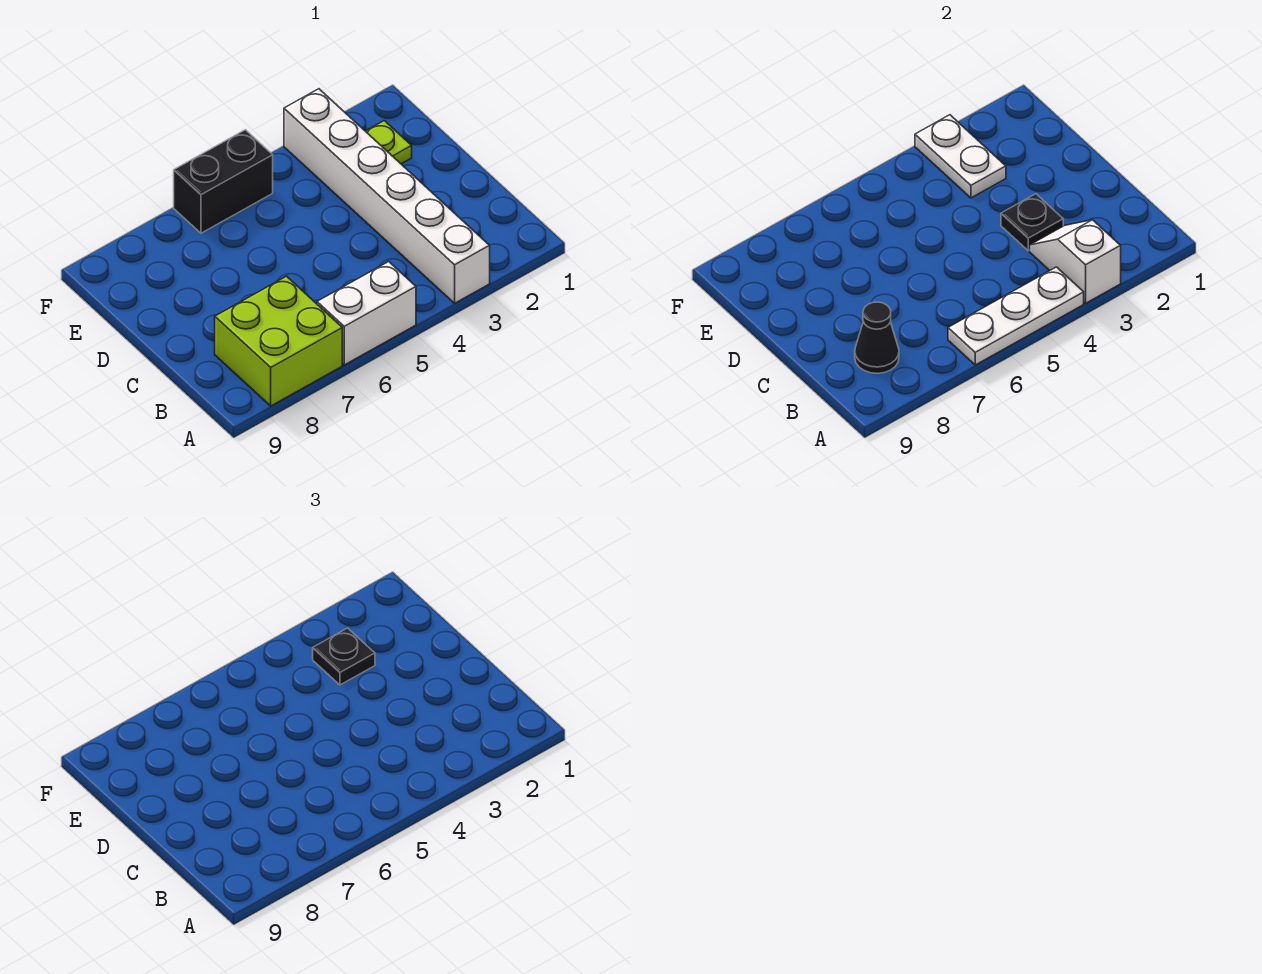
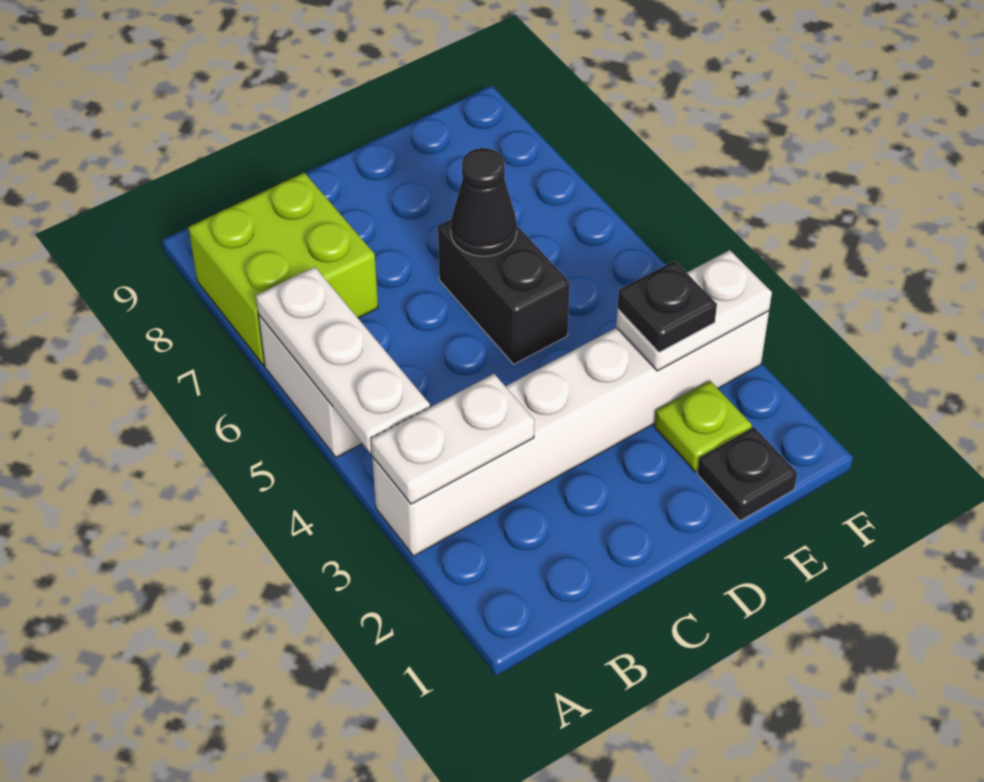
white 1x2 slope [1030,220,1121,303] -> white 1x2 plate [371,374,535,504]
black 1x1 cone [855,302,899,374] -> black 1x1 cone moved to [450,148,517,256]
black 1x1 plate [1001,194,1063,251] -> black 1x1 plate moved to [697,427,797,521]
black 1x2 brick [174,130,273,233] -> black 1x2 brick moved to [438,220,570,364]

